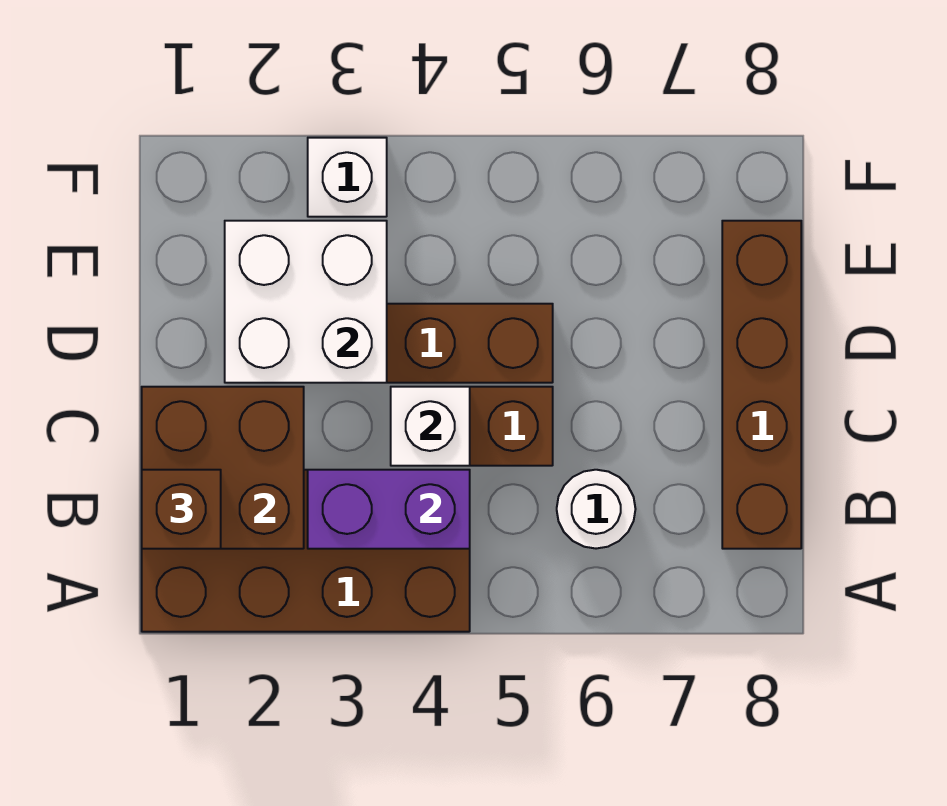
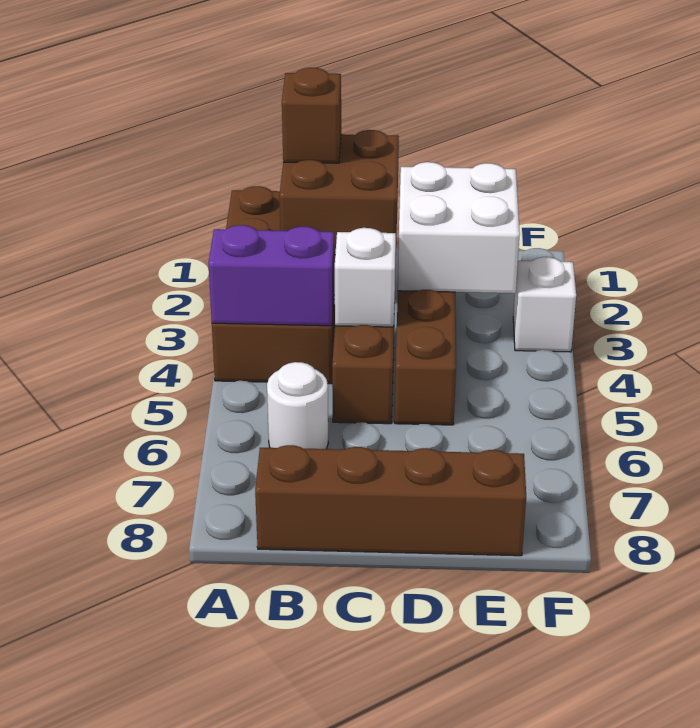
purple 1x2 brick [308,470,470,549] -> purple 1x2 brick turned to [208,225,334,326]

